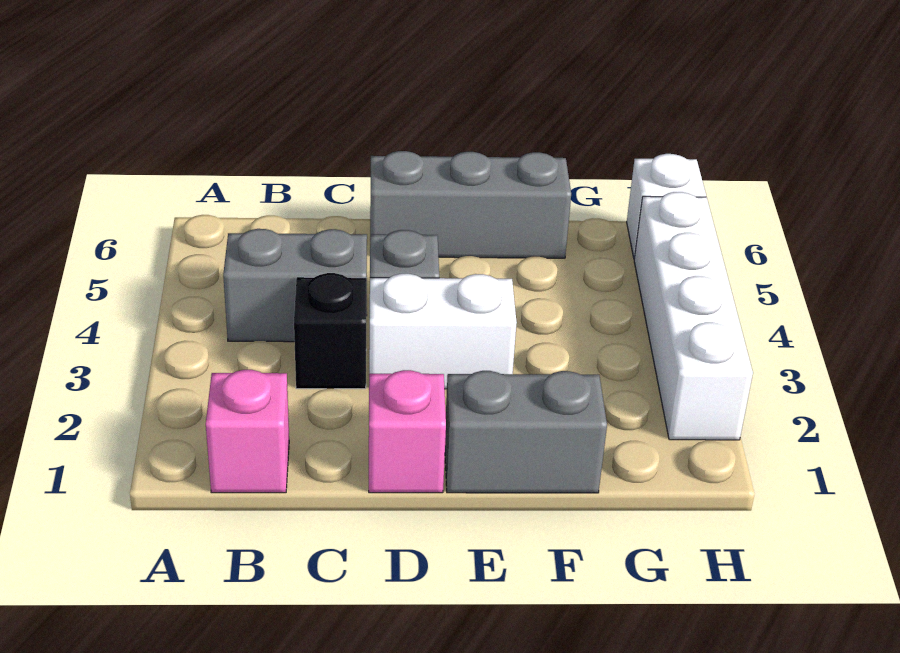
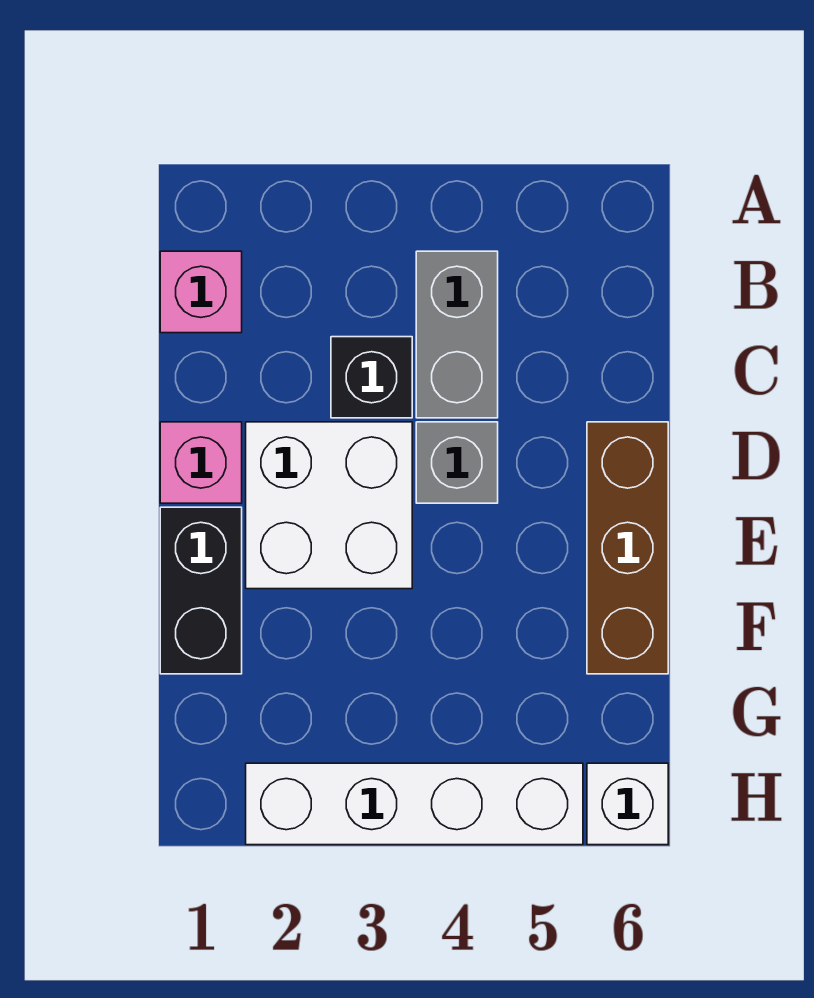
white 1x2 brick [369,274,517,389] -> white 2x2 brick [246,422,412,589]
grey 1x3 brick [370,151,571,258] -> brown 1x3 brick [587,422,668,674]
grey 1x2 brick [445,371,607,493] -> black 1x2 brick [160,507,242,674]

